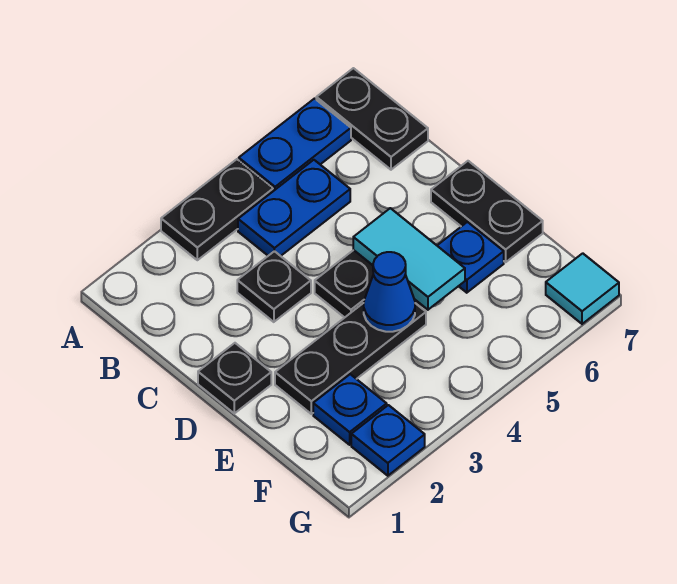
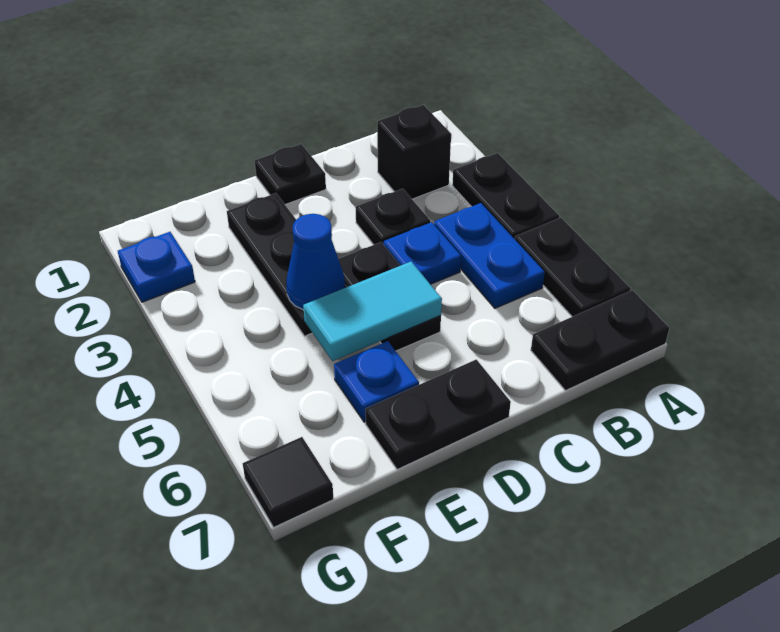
blue 1x2 plate [239,99,351,191] -> black 1x2 plate [515,218,630,317]
none -> black 1x1 brick [377,105,451,199]
blue 1x1 plate [313,374,387,445] -> blue 1x1 plate moved to [384,222,461,284]
cyan 1x1 tile [546,253,619,324] -> black 1x1 tile [243,437,333,527]

